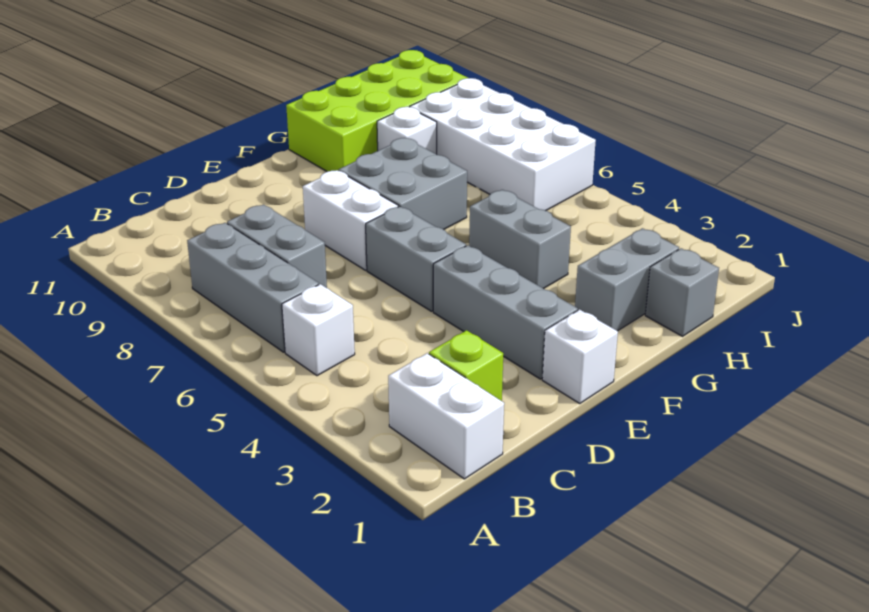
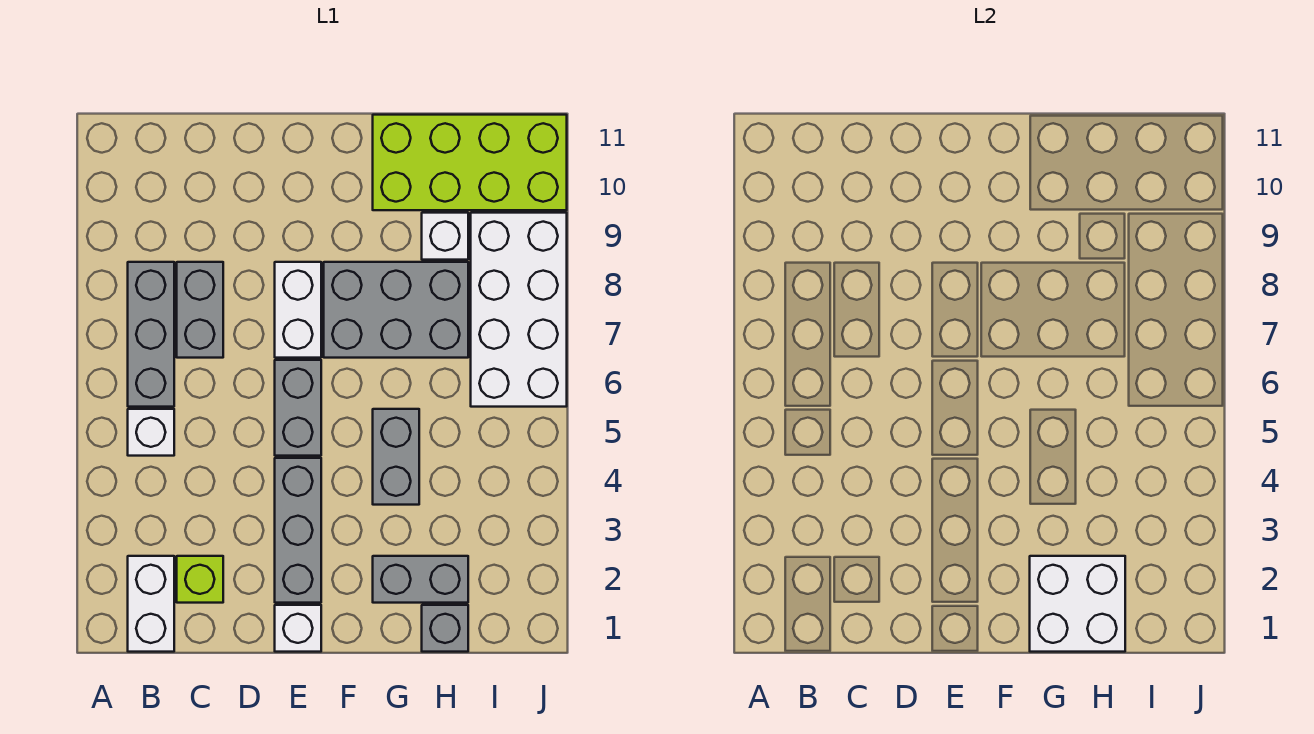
grey 2x2 brick [339,138,467,229] -> grey 2x3 brick [324,262,468,358]
none -> white 2x2 brick [1030,556,1125,652]

